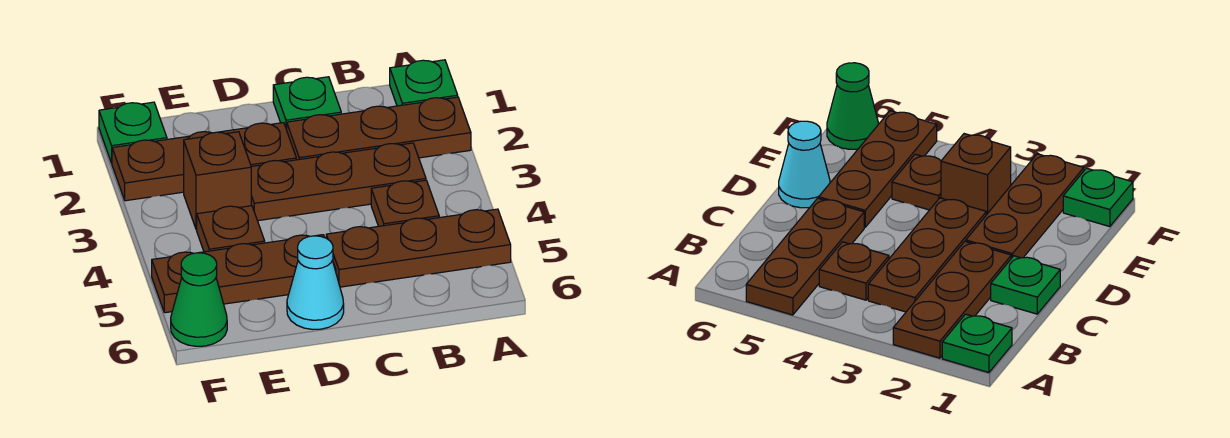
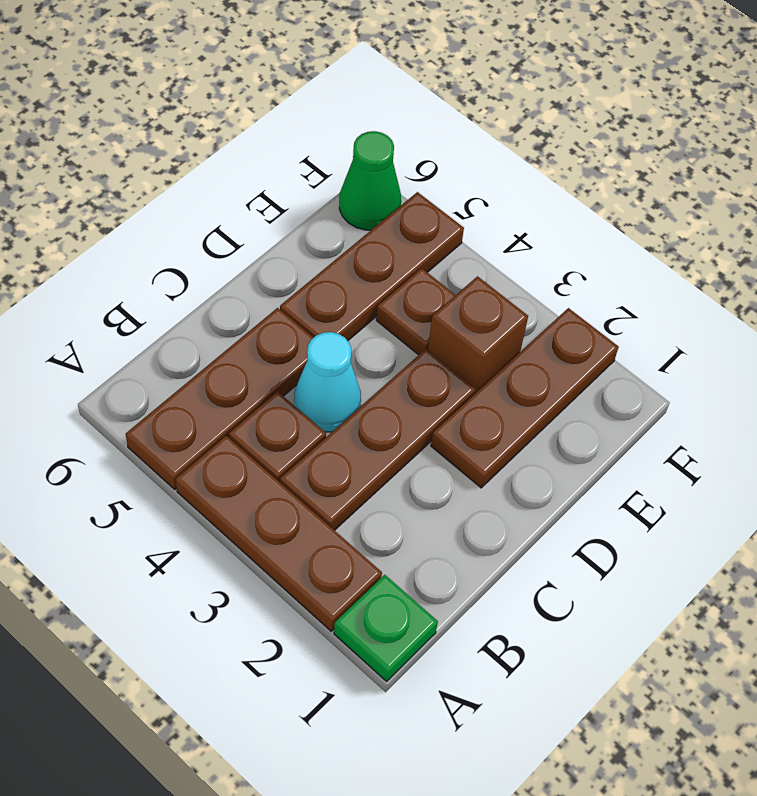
brown 1x3 plate [287,97,471,160] -> brown 1x3 plate turned to [176,436,382,631]
green 1x1 plate [273,77,341,130] -> none
cyan 1x1 cone [287,236,344,329] -> cyan 1x1 cone moved to [294,332,361,432]
green 1x1 plate [99,102,167,163] -> none

